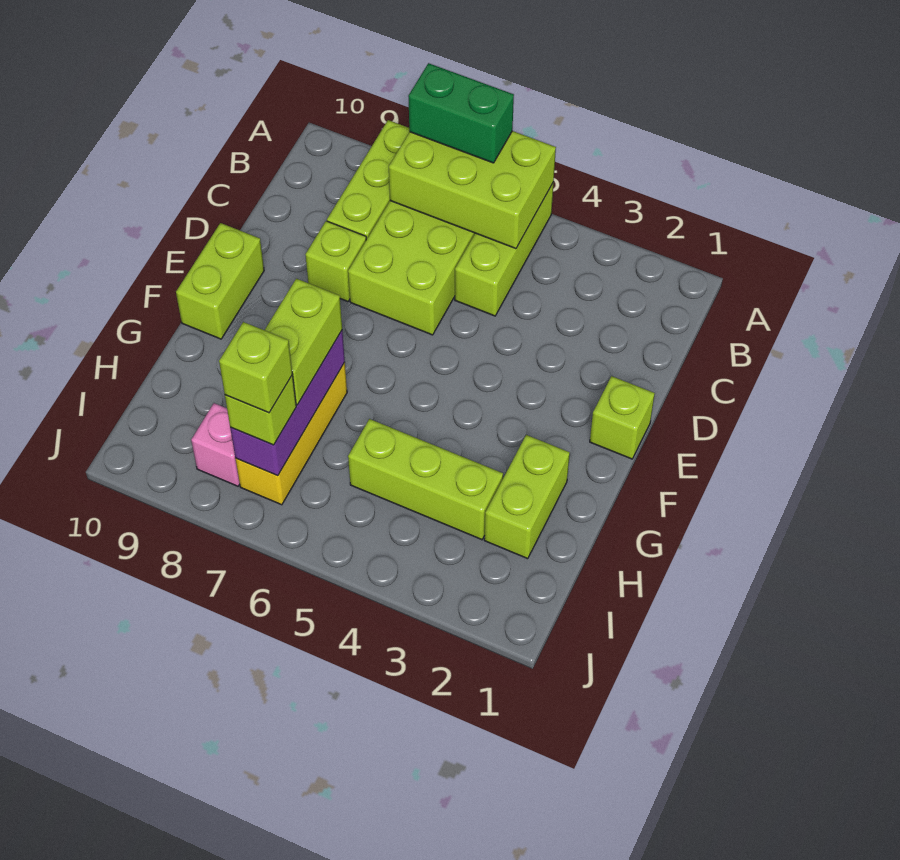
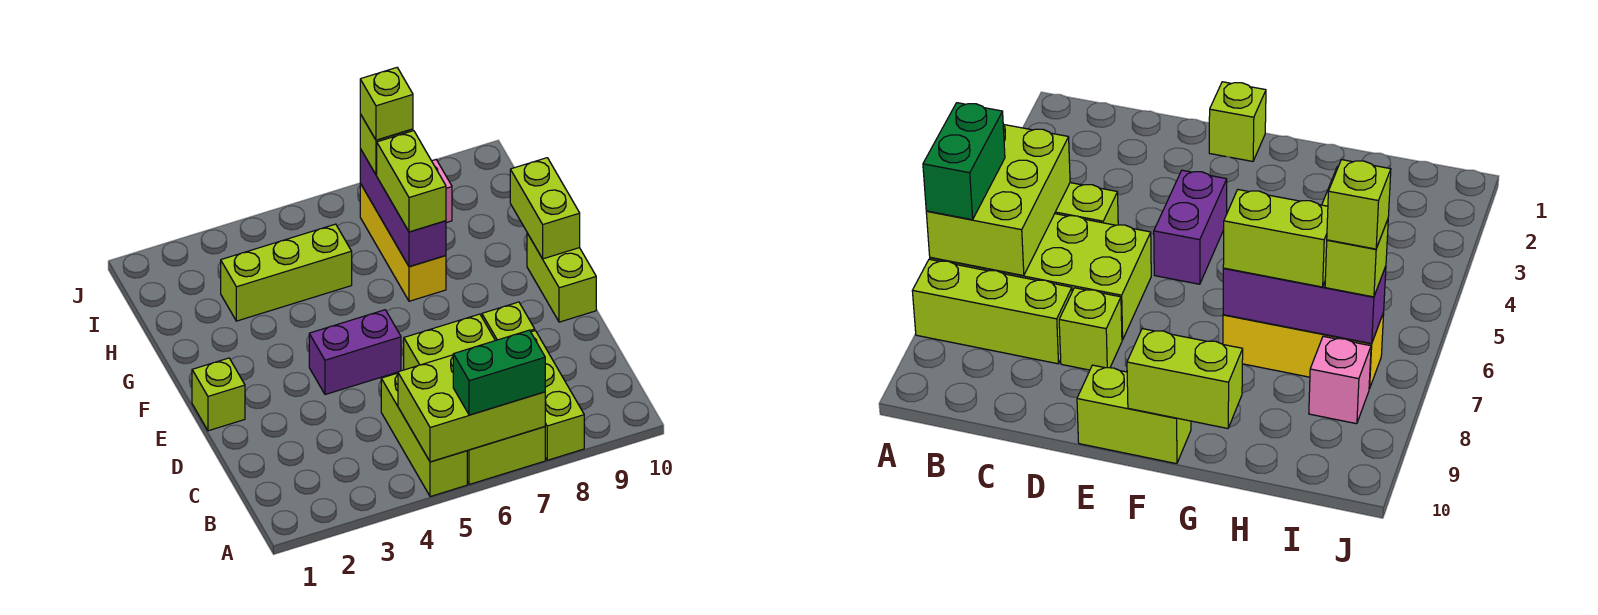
none -> purple 1x2 brick [309,310,401,395]
lime 1x2 brick [484,435,570,559] -> lime 1x2 brick moved to [510,158,580,259]

